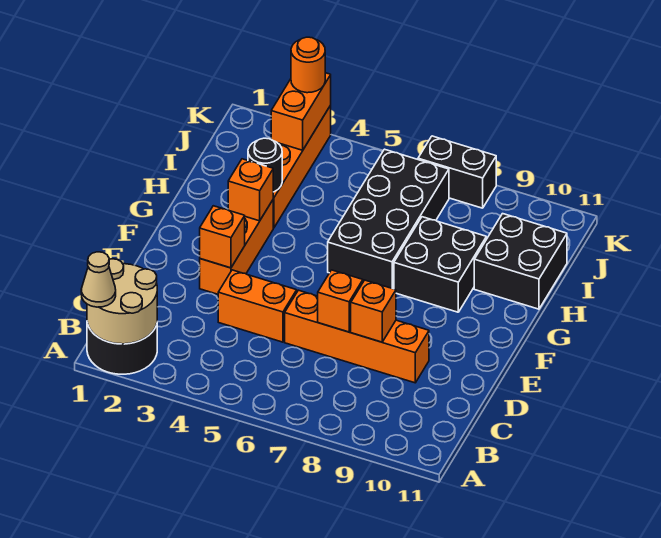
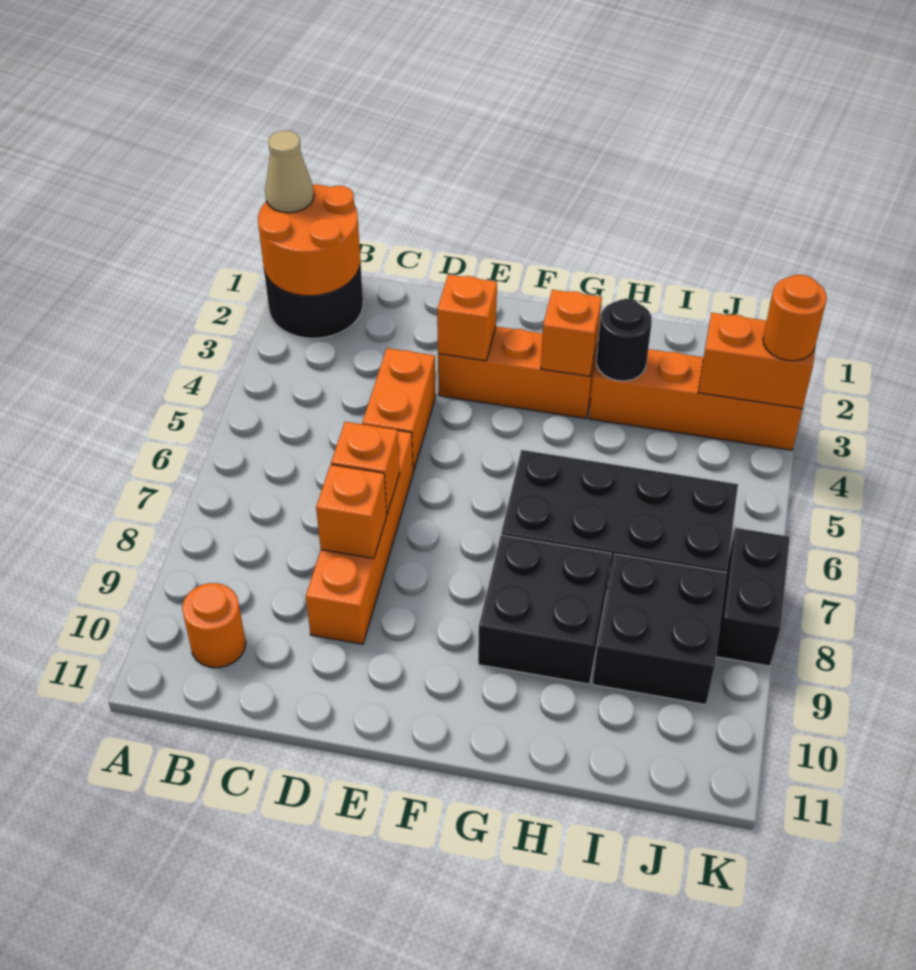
tan 2x2 round brick [87,259,157,344] -> orange 2x2 round brick [258,184,360,296]
none -> orange 1x1 round brick [182,583,246,668]
black 2x2 brick [474,214,567,309] -> black 2x2 brick moved to [593,554,727,705]

